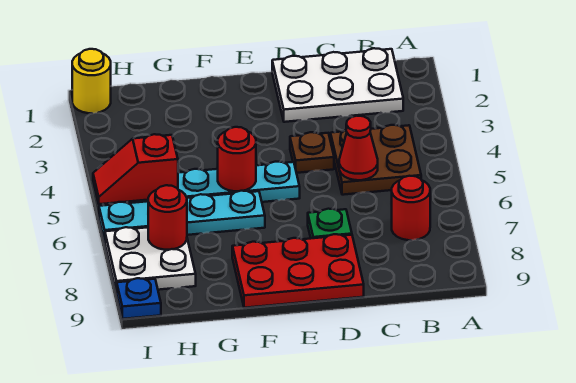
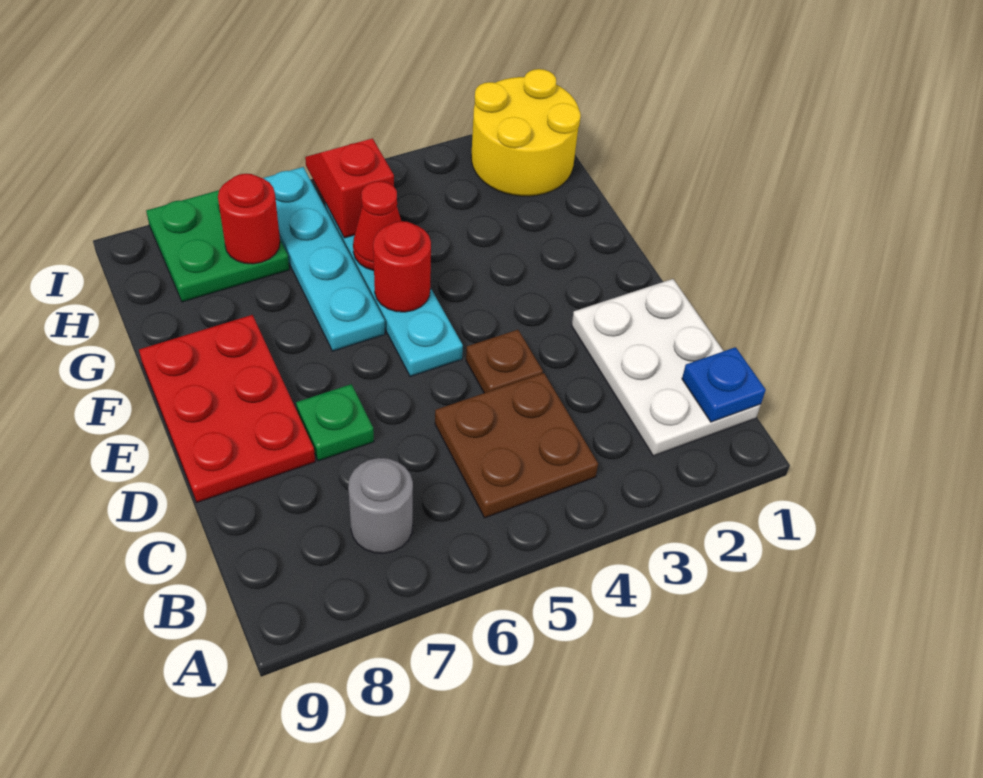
red 1x1 round brick [392,176,430,240] -> grey 1x1 round brick [348,458,413,553]
red 1x1 cone [339,116,378,180] -> red 1x1 cone moved to [353,181,401,271]
white 2x2 plate [105,227,196,293] -> green 2x2 plate [146,190,289,302]
yellow 1x1 round brick [72,49,111,113] -> yellow 2x2 round brick [471,69,581,196]
blue 1x1 plate [117,278,161,319] -> blue 1x1 plate moved to [682,347,766,422]

